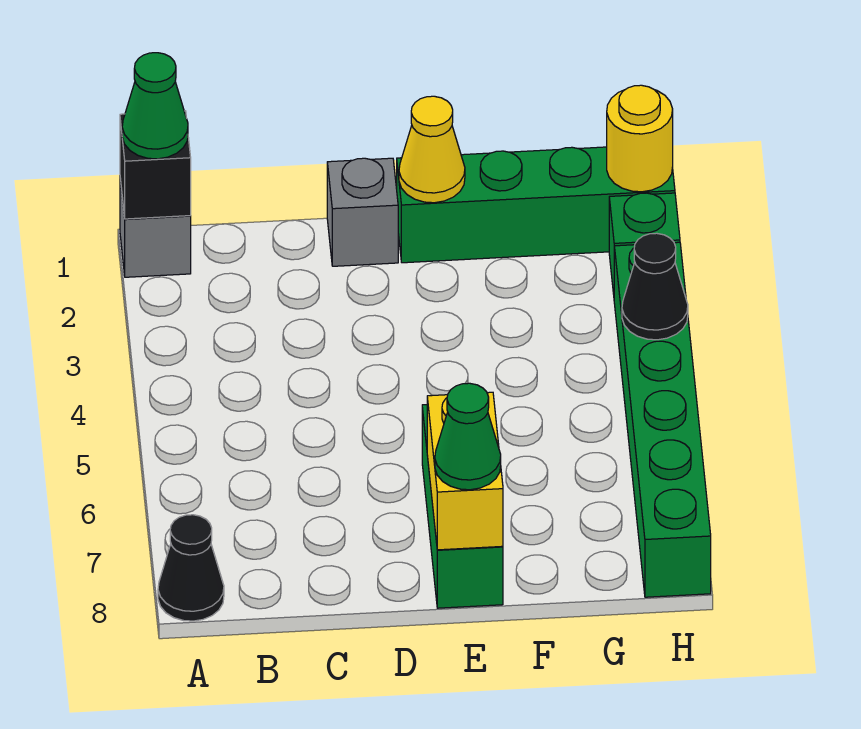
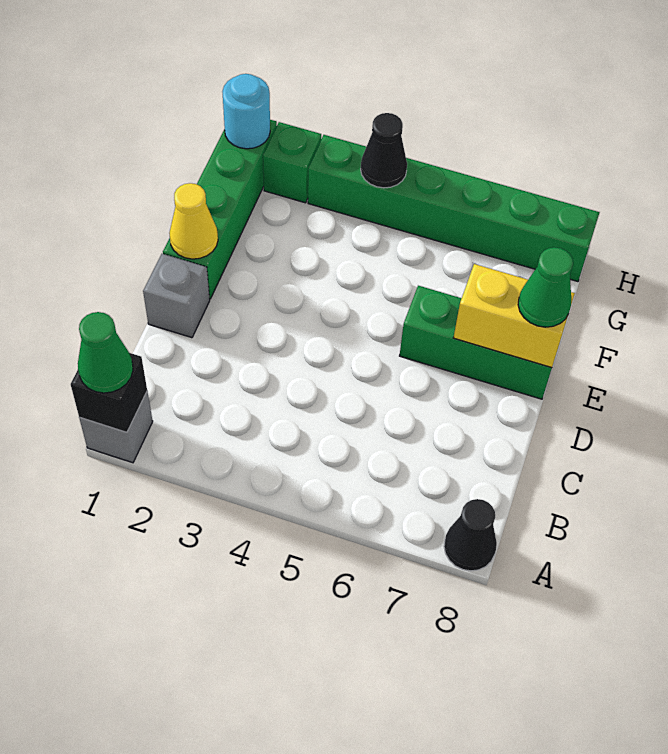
yellow 1x1 round brick [607,85,673,192] -> cyan 1x1 round brick [222,74,270,149]

